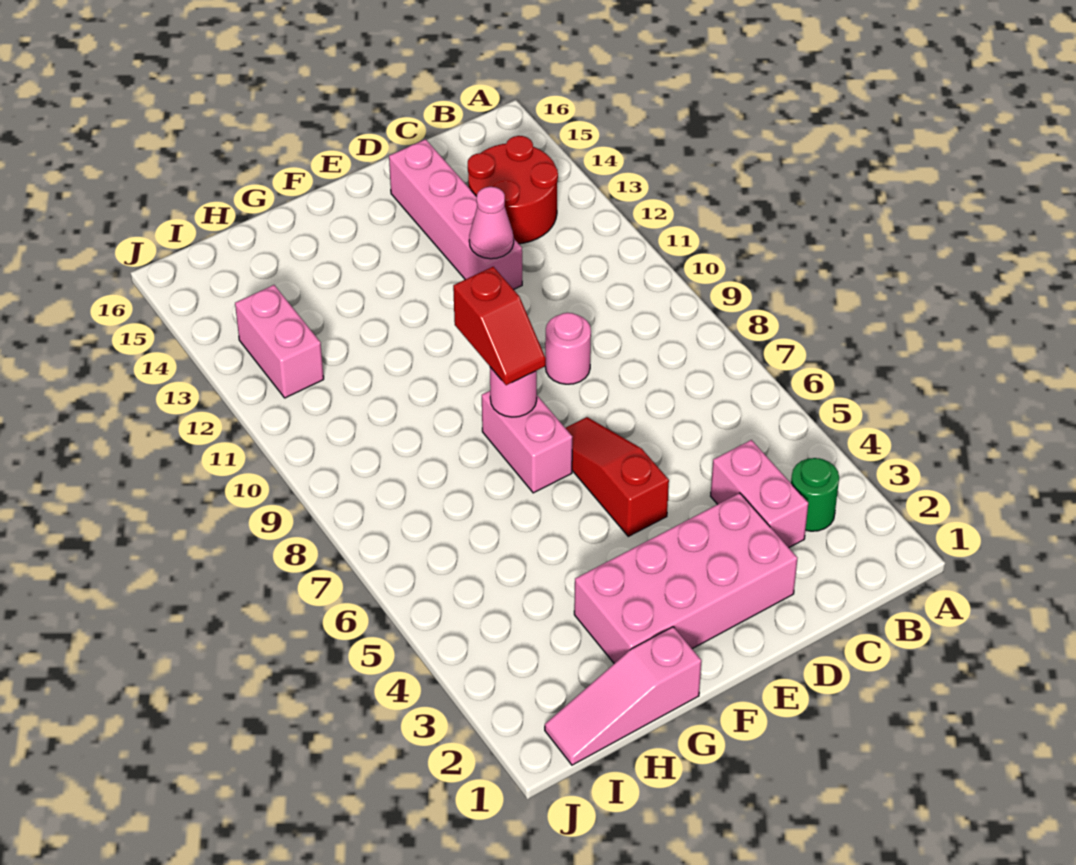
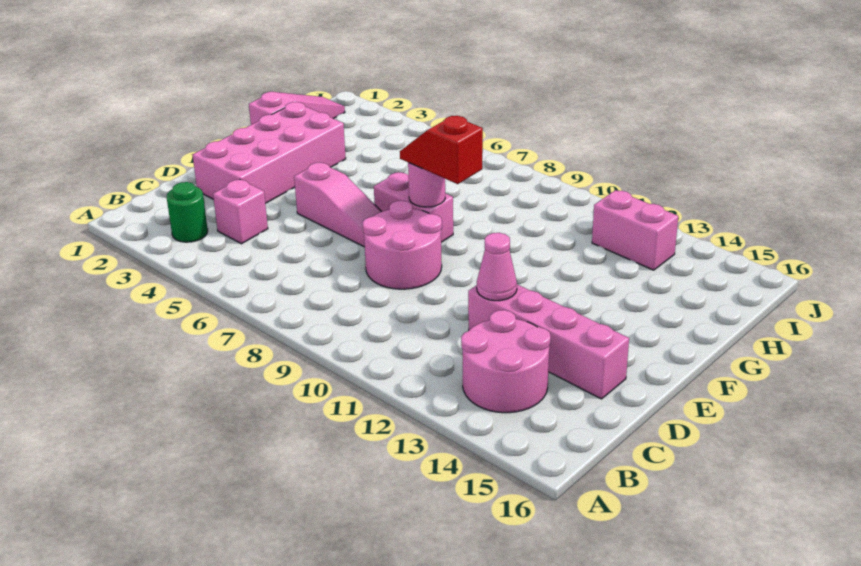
red 2x2 round brick [468,136,558,244] -> pink 2x2 round brick [461,310,551,413]
pink 1x2 brick [711,440,808,548] -> pink 1x1 brick [213,180,268,244]
pink 1x1 round brick [545,313,591,384] -> pink 2x2 round brick [363,201,442,289]
red 1x3 slope [566,417,669,536] -> pink 1x3 slope [294,163,382,247]

